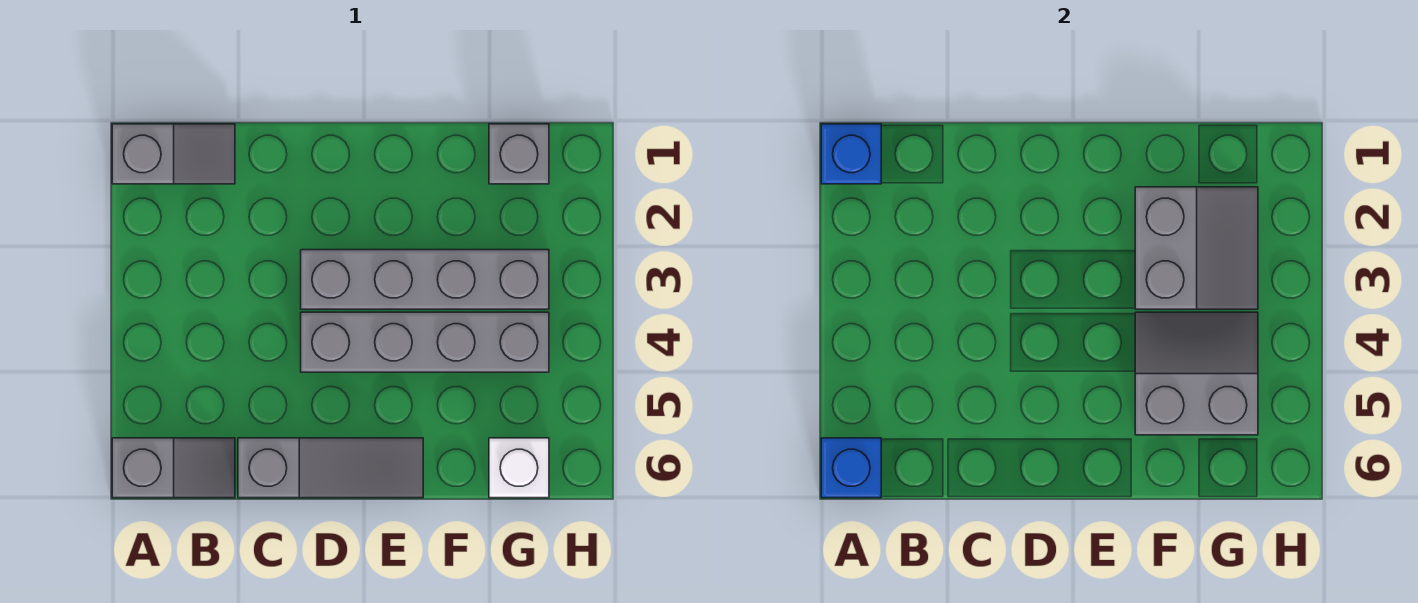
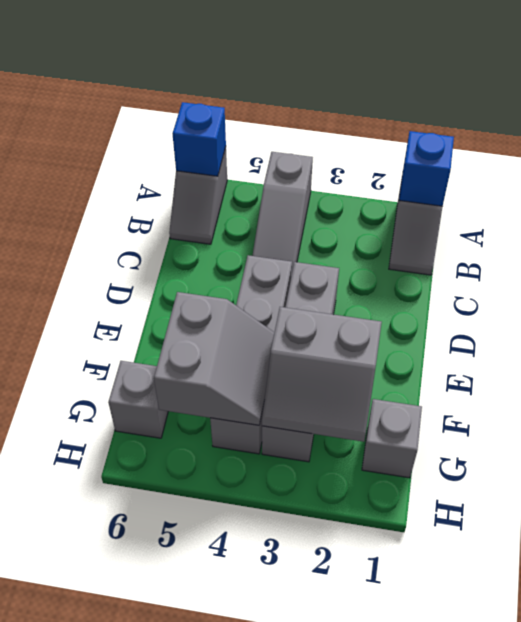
grey 1x3 slope [238,438,423,498] -> grey 1x3 slope moved to [252,152,313,271]
white 1x1 brick [489,438,549,498] -> grey 1x1 brick [108,361,168,438]

